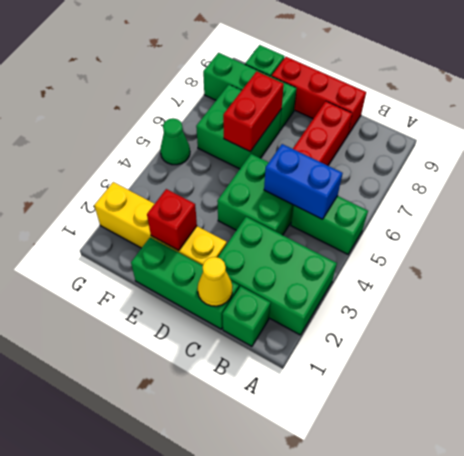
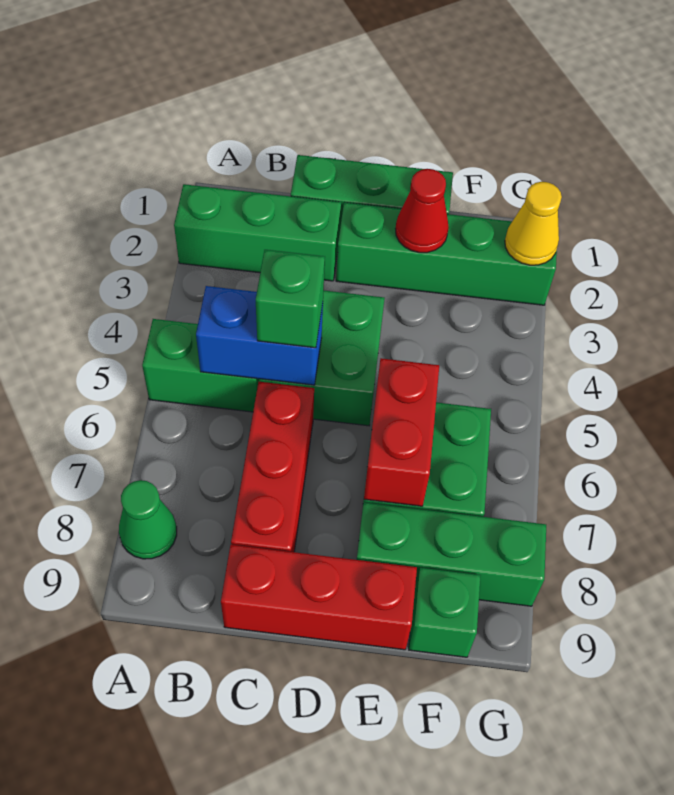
green 2x3 brick [218,217,337,335] -> green 1x3 brick [174,184,341,281]
green 1x1 brick [222,286,271,346] -> green 1x1 brick moved to [256,250,325,348]
yellow 1x1 cone [198,257,232,306] -> yellow 1x1 cone moved to [505,182,562,265]
yellow 1x4 brick [94,182,227,265] -> green 1x4 brick [336,202,557,305]
red 1x1 brick [147,189,197,251] -> red 1x1 cone [395,169,449,253]
green 1x1 cone [160,118,190,165] -> green 1x1 cone moved to [119,480,177,559]

